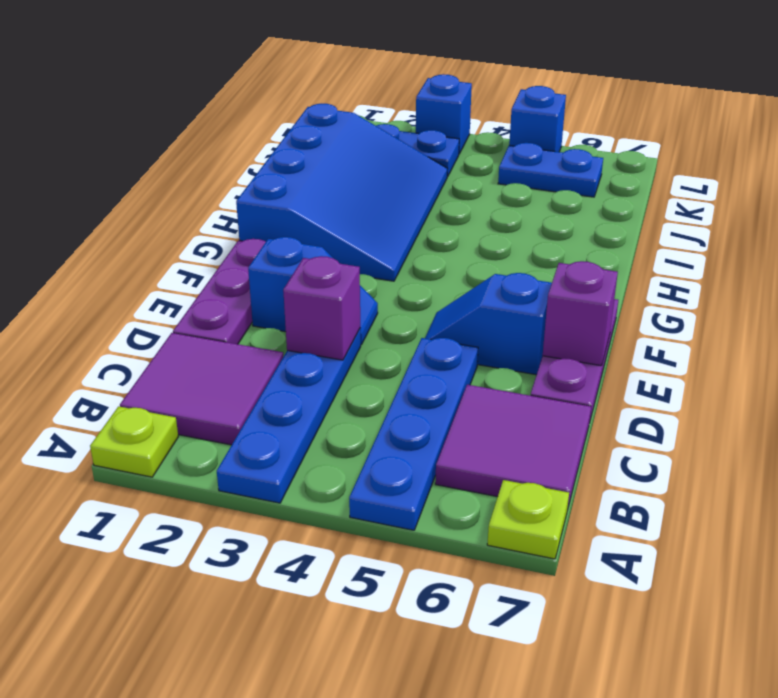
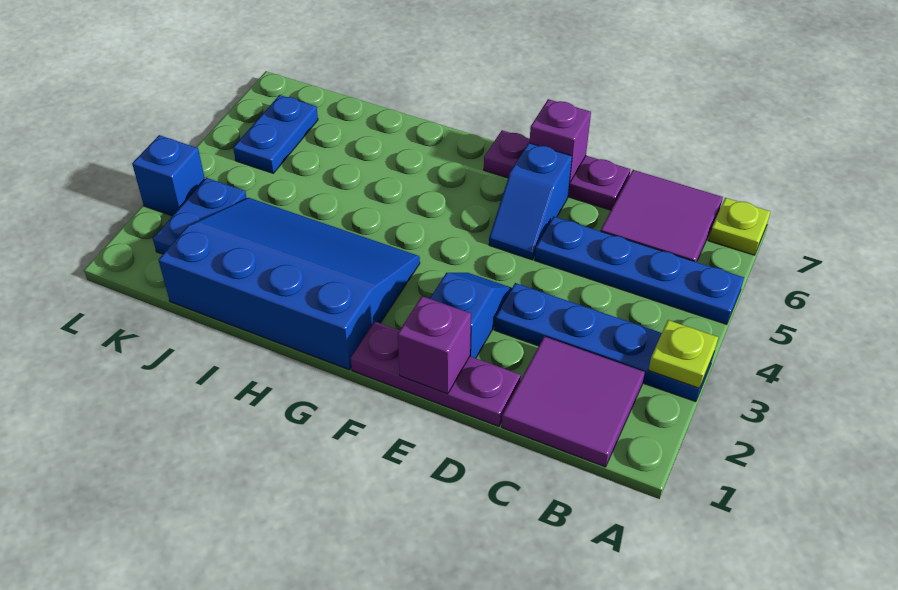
lime 1x1 plate [90,406,178,477] -> lime 1x1 plate moved to [649,320,718,388]
purple 1x1 brick [283,256,360,360] -> purple 1x1 brick moved to [398,296,471,394]
blue 1x1 brick [509,86,566,152] -> none

